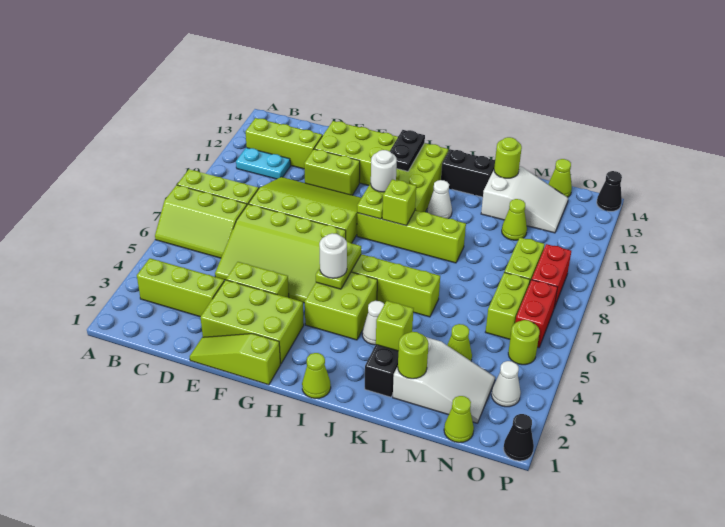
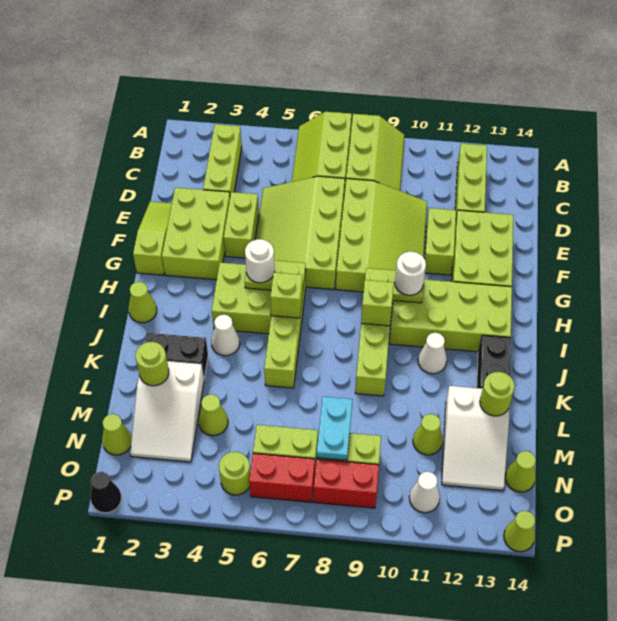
cyan 1x2 plate [236,148,290,179] -> cyan 1x2 plate moved to [317,397,353,460]
black 1x2 plate [390,130,425,171] -> none
lime 1x1 brick [376,301,414,351] -> lime 1x1 brick moved to [270,272,303,318]
white 1x1 cone [492,361,521,407] -> white 1x1 cone moved to [409,472,440,513]
black 1x1 cone [597,171,622,211] -> lime 1x1 cone [504,511,535,552]

